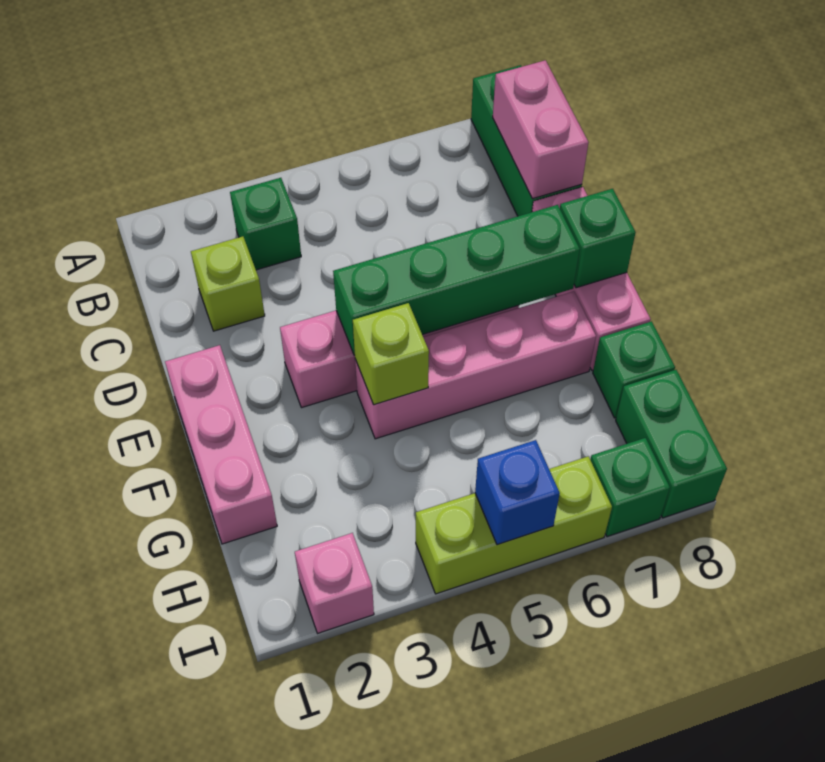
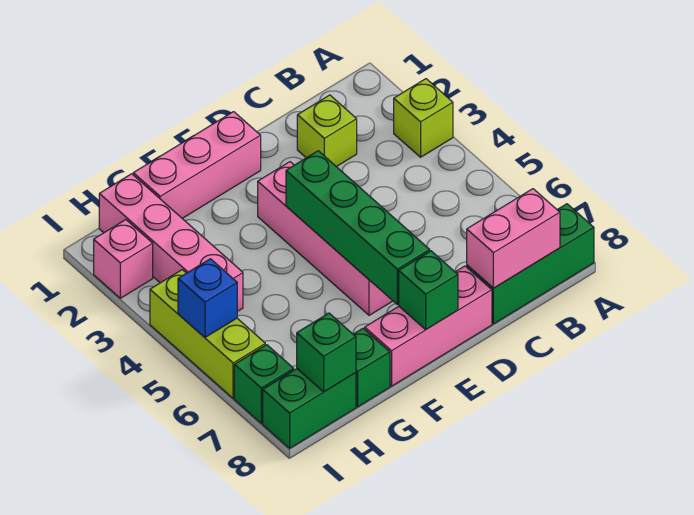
green 1x1 brick [230,178,301,270] -> green 1x1 brick moved to [297,313,356,392]
pink 1x4 brick [355,291,596,439] -> pink 1x4 brick moved to [99,174,243,311]
lime 1x1 brick [353,303,429,405] -> lime 1x1 brick moved to [394,79,453,157]

